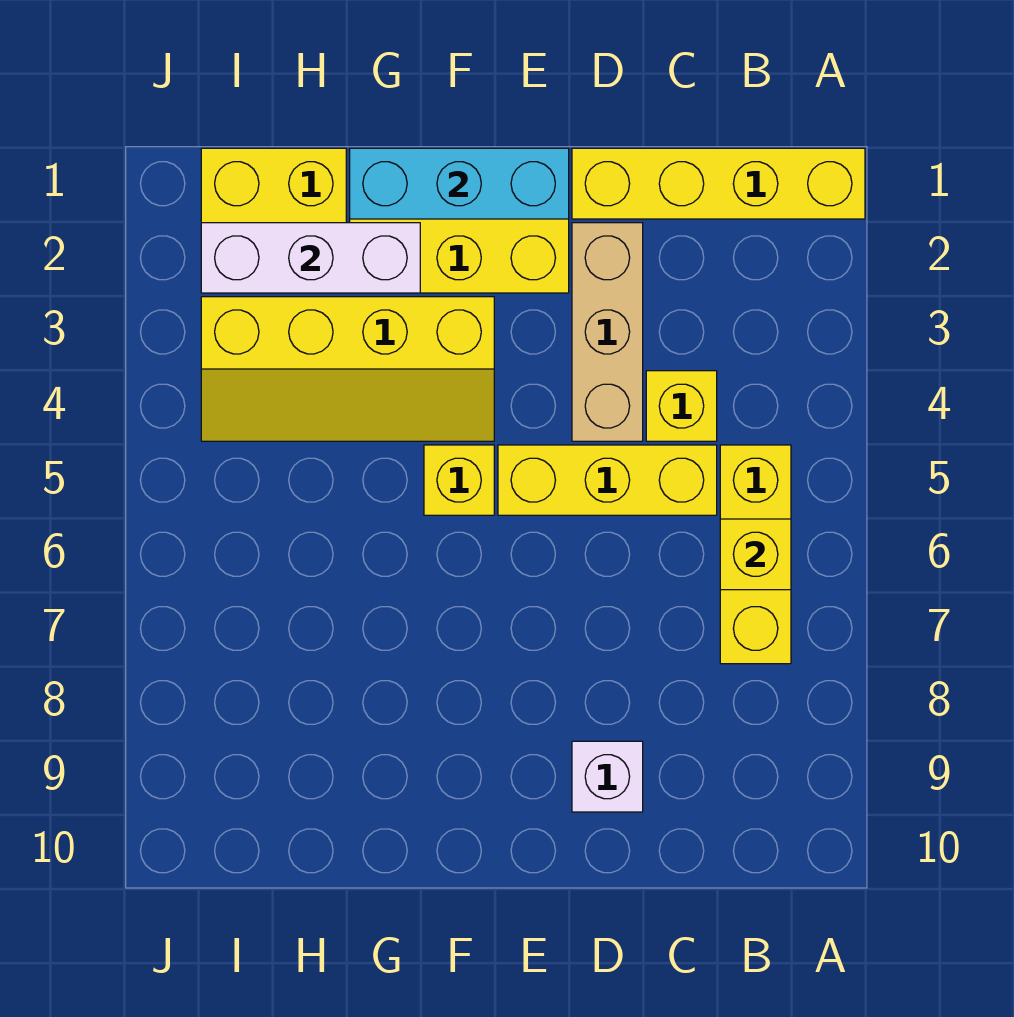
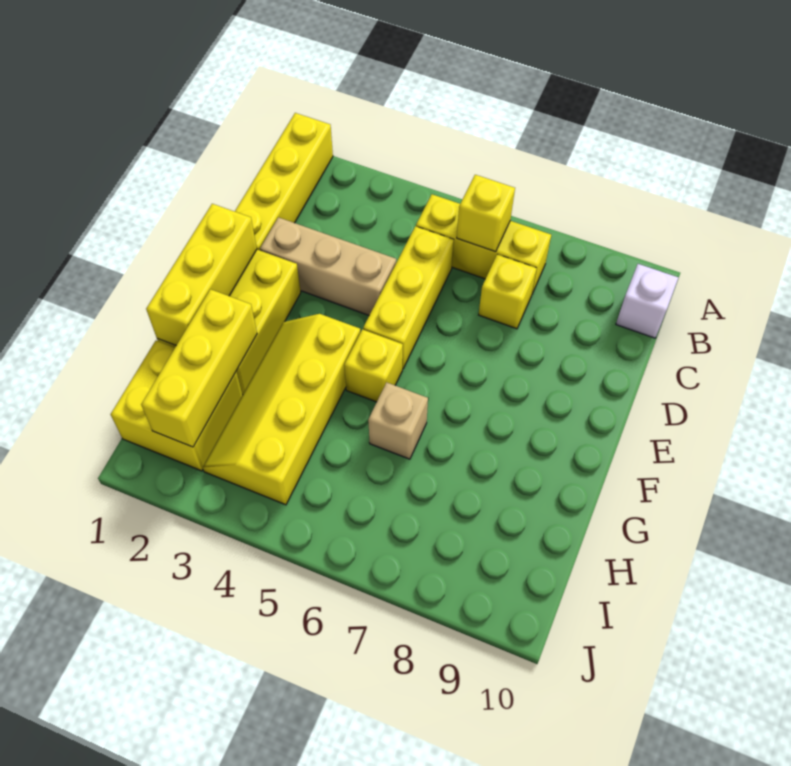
yellow 1x1 brick [646,371,717,441] -> yellow 1x1 brick moved to [479,254,537,329]
white 1x1 brick [572,741,643,812] -> white 1x1 brick moved to [616,264,679,338]
cyan 1x3 brick [350,148,569,219] -> yellow 1x3 brick [146,204,257,345]
yellow 2x4 slope [201,297,494,441] -> yellow 2x4 slope turned to [203,314,361,505]
white 1x3 brick [201,223,420,293] -> yellow 1x3 brick [141,289,257,447]
none -> tan 1x1 brick [368,382,428,459]

